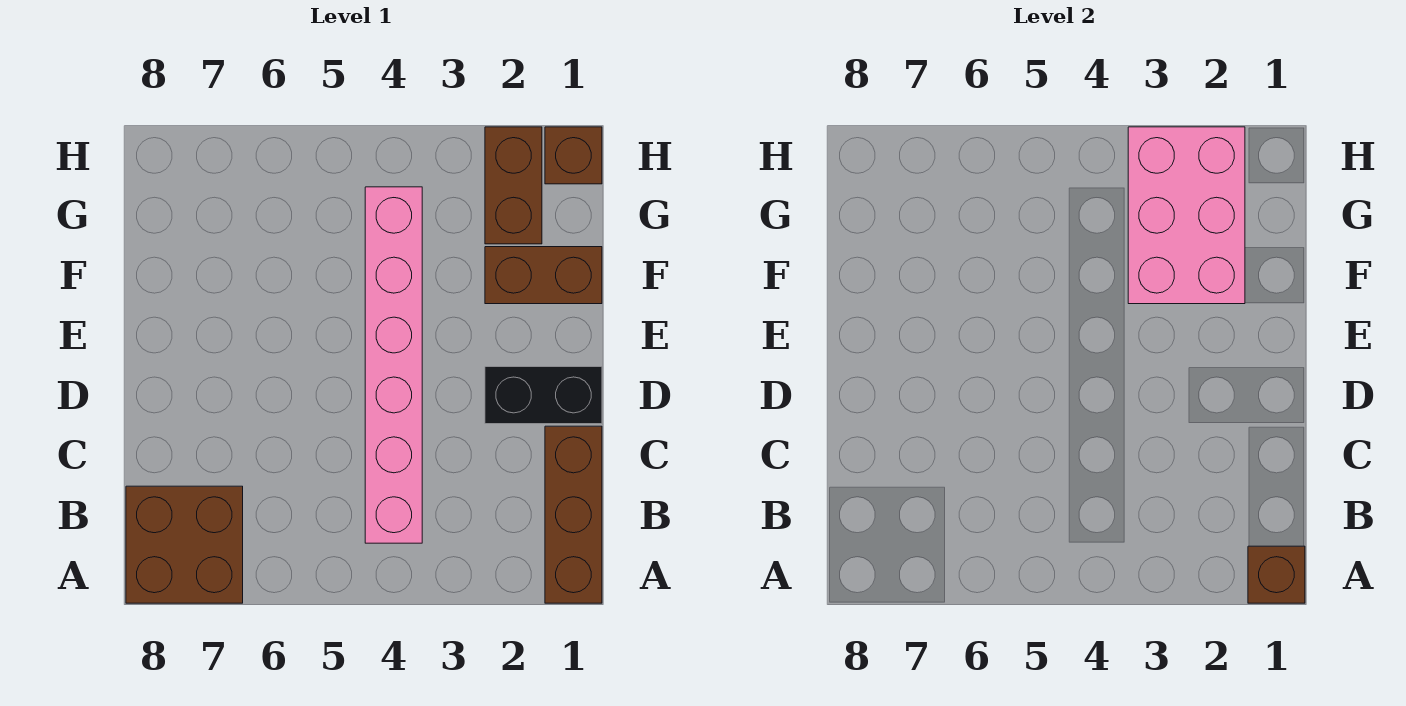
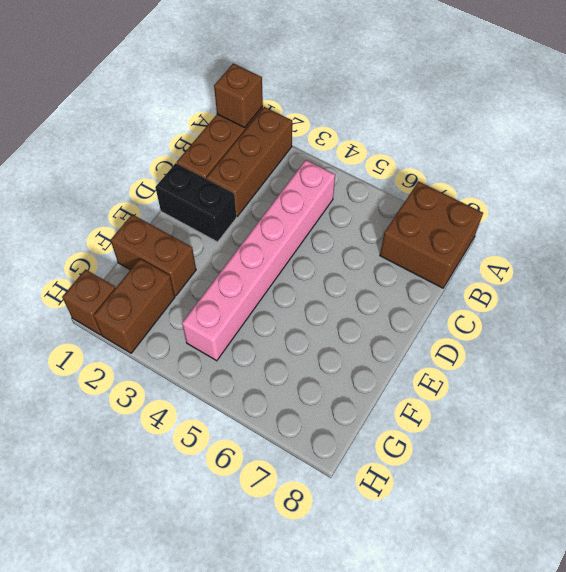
none -> brown 1x3 brick [207,107,292,216]
pink 2x3 brick [1128,127,1245,304] -> none

